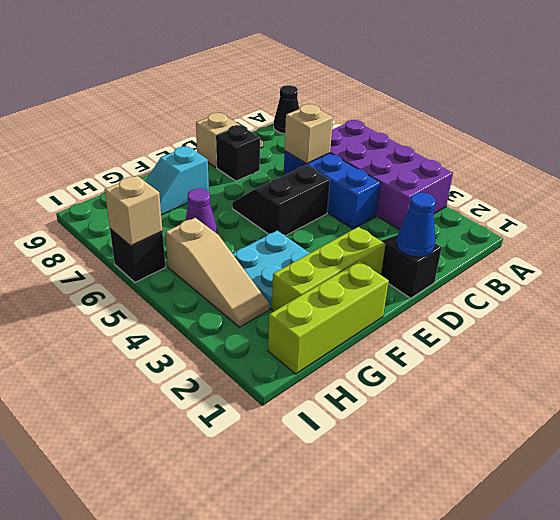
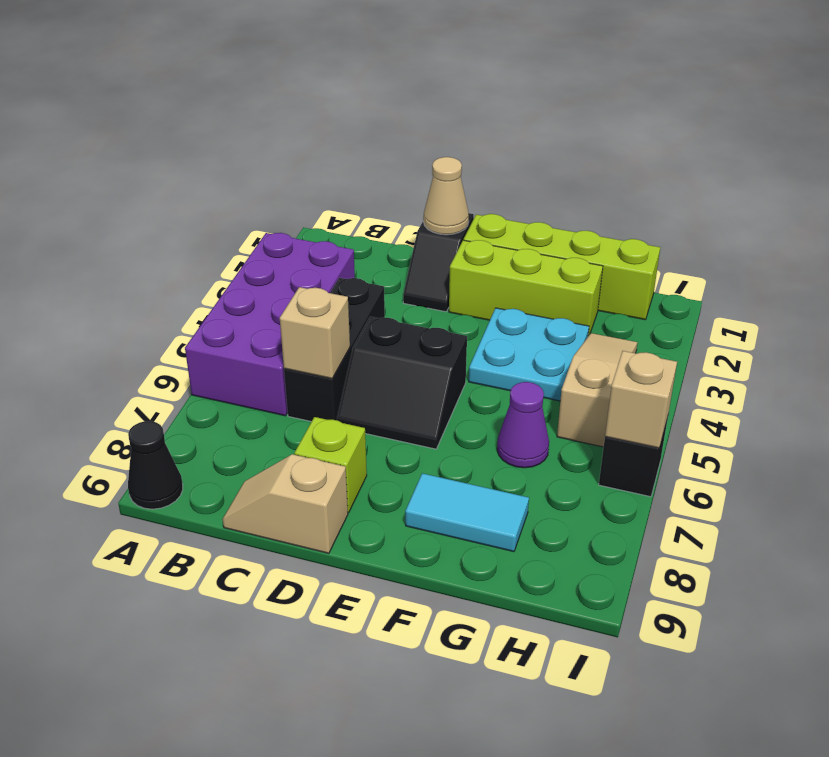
blue 1x3 brick [284,151,380,229] -> black 1x3 brick [284,278,385,422]
blue 1x1 cone [396,193,436,257] -> tan 1x1 cone [423,157,469,235]
black 1x1 brick [216,125,260,181] -> lime 1x1 brick [294,417,367,513]
lime 1x3 brick [268,261,389,374] -> lime 1x4 brick [464,214,660,320]
cyan 1x2 slope [145,147,209,215] -> cyan 1x2 tile [405,473,529,552]

